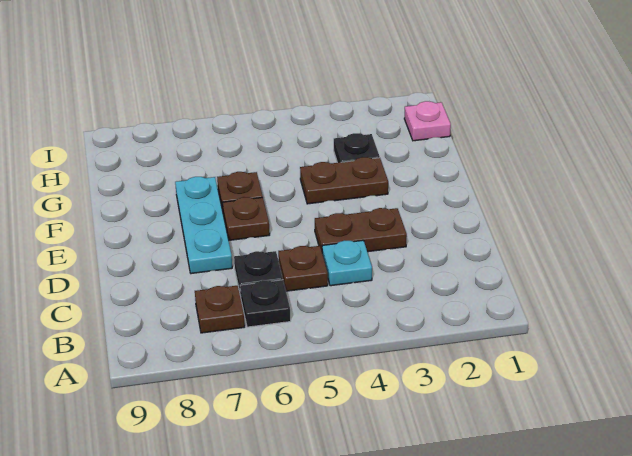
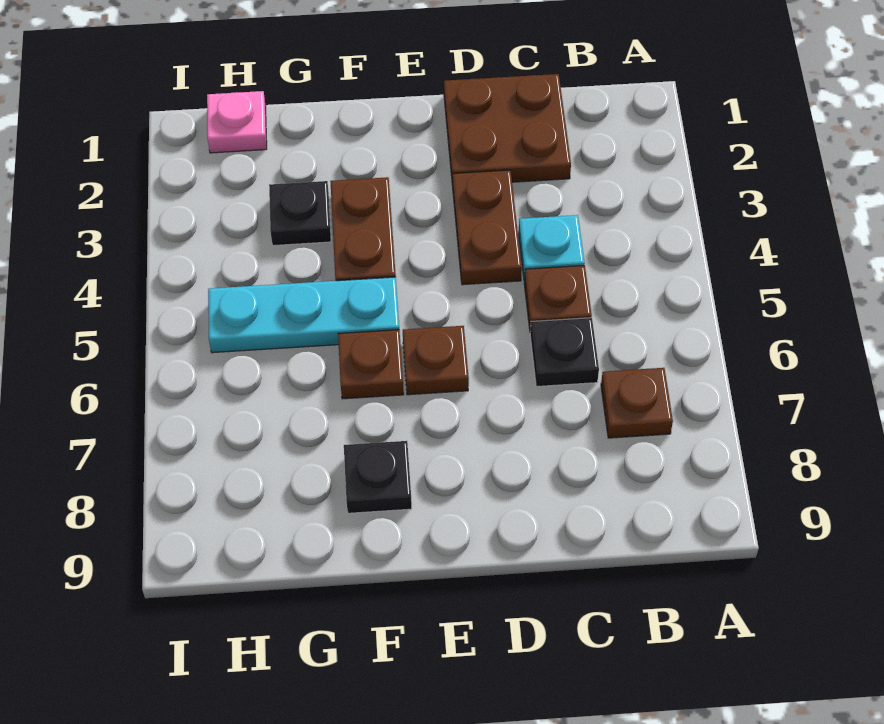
black 1x1 plate [240,280,291,327] -> black 1x1 plate moved to [344,441,412,513]
none -> brown 2x2 plate [444,74,571,186]
cyan 1x3 plate [175,177,232,274] -> cyan 1x3 plate moved to [208,277,399,353]

